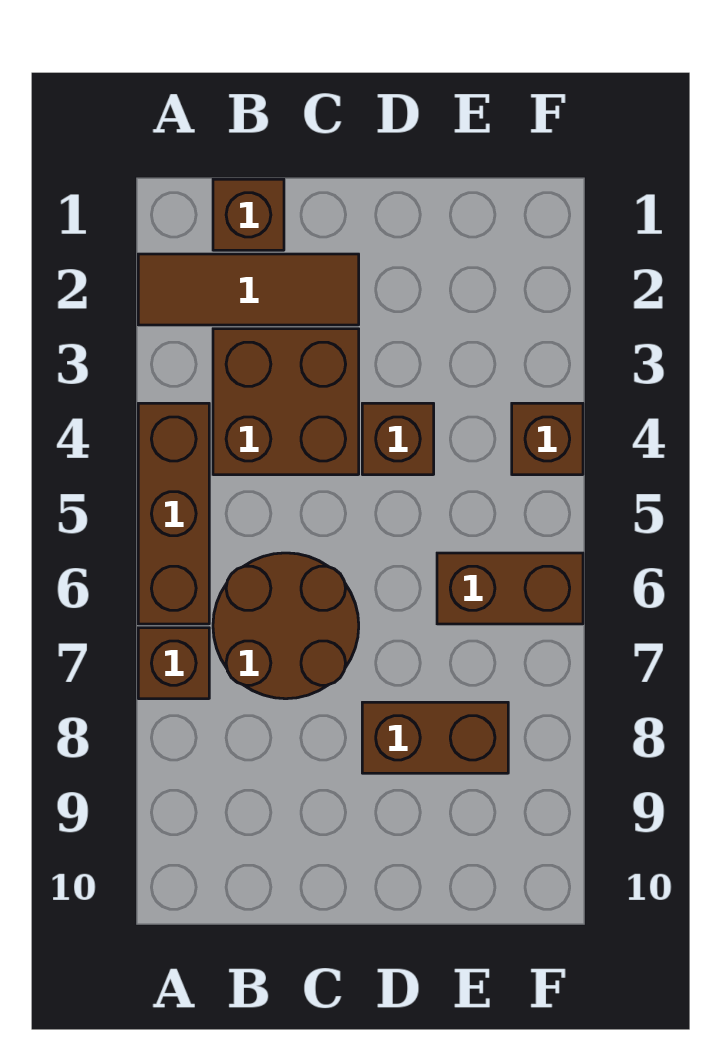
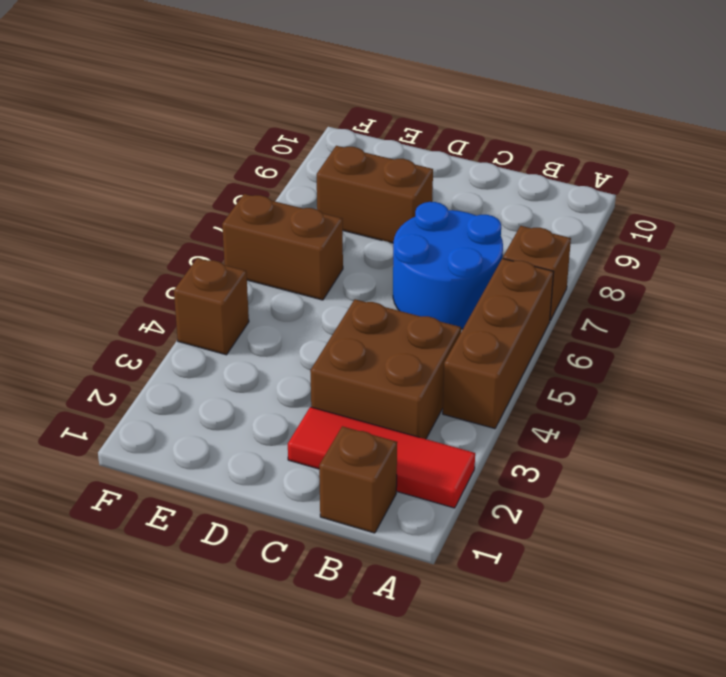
brown 1x3 tile [138,254,359,325] -> red 1x3 tile [288,407,475,508]
brown 2x2 round brick [213,553,359,699] -> blue 2x2 round brick [393,202,503,329]
brown 1x1 brick [362,403,434,475] -> none

